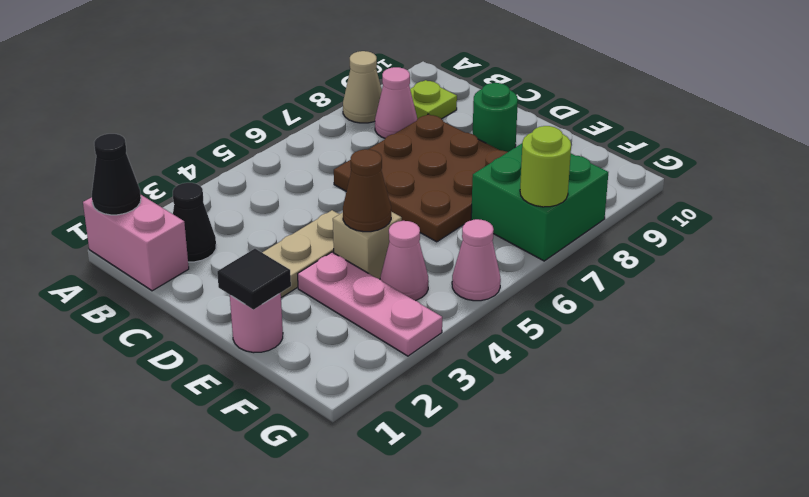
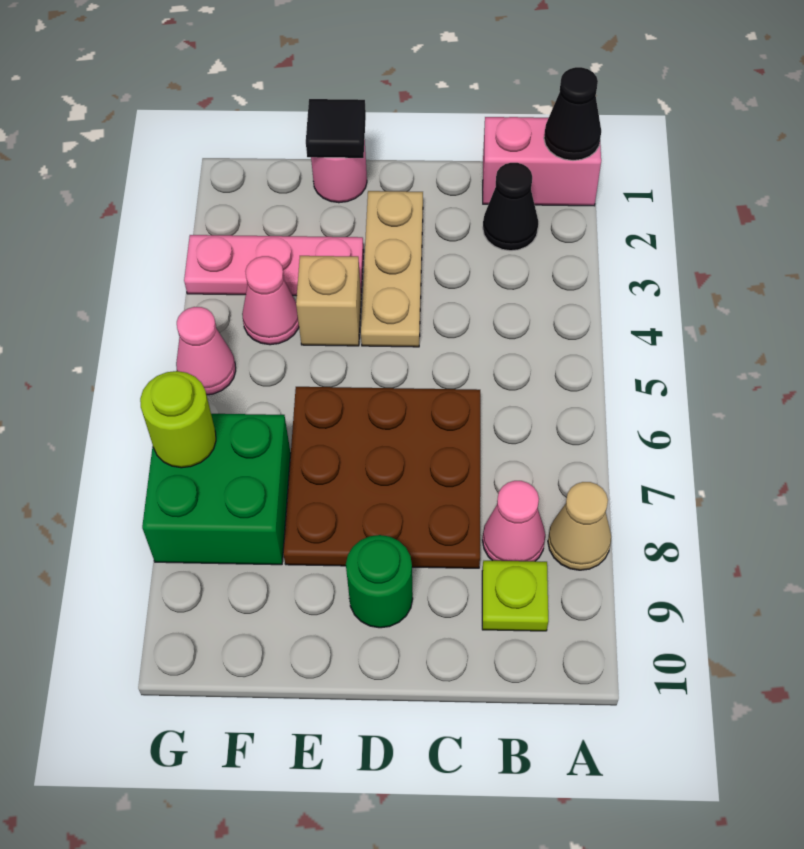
brown 1x1 cone [343,149,391,232] -> none

